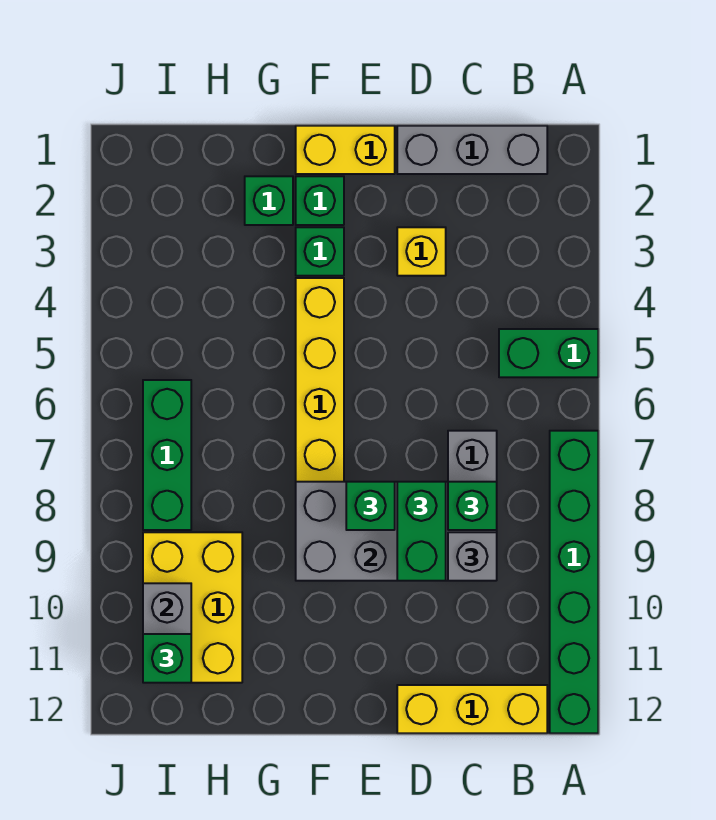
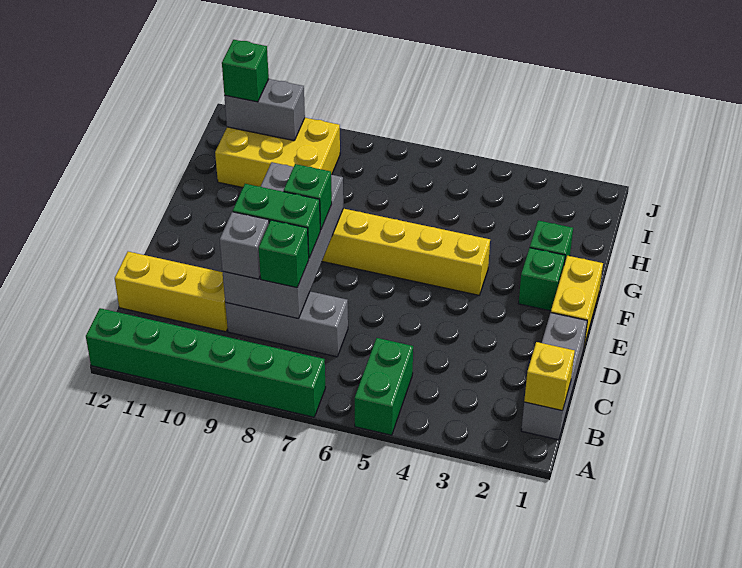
yellow 1x3 brick [397,685,547,733] -> yellow 1x3 brick turned to [115,252,228,332]
yellow 1x1 brick [397,227,446,276] -> yellow 1x1 brick moved to [524,342,575,411]
green 1x1 brick [296,227,344,276] -> none
green 1x3 brick [143,380,191,530] -> none

